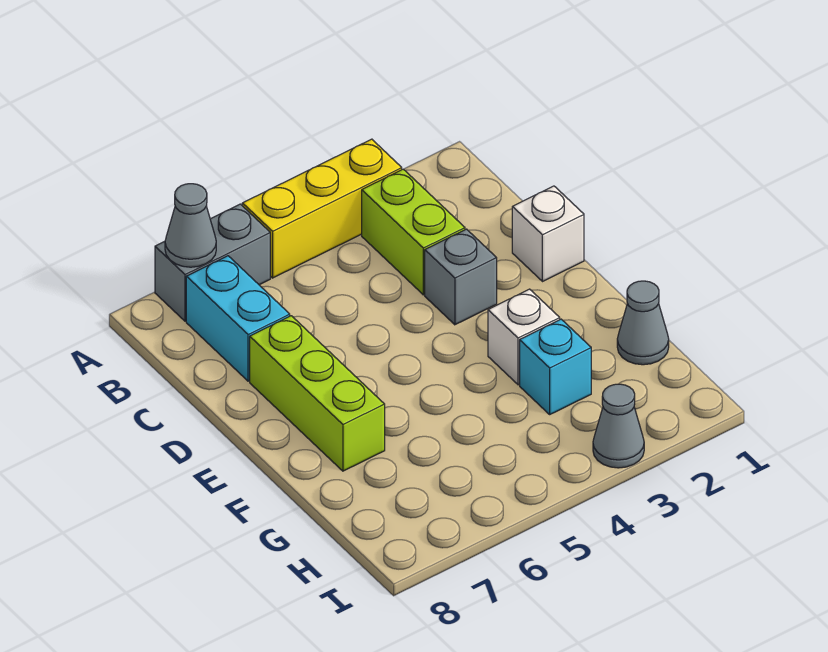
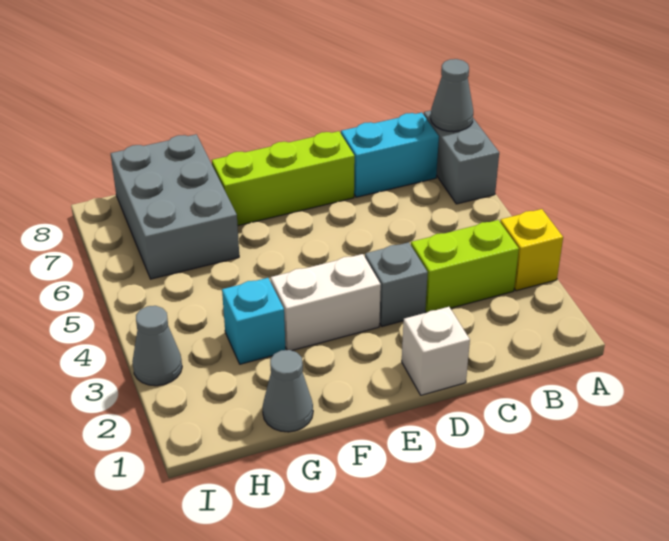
yellow 1x3 brick [242,139,402,278] -> yellow 1x1 brick [500,209,563,291]
white 1x1 brick [488,289,560,385] -> white 1x2 brick [271,254,381,351]
none -> grey 2x3 brick [111,134,239,279]

